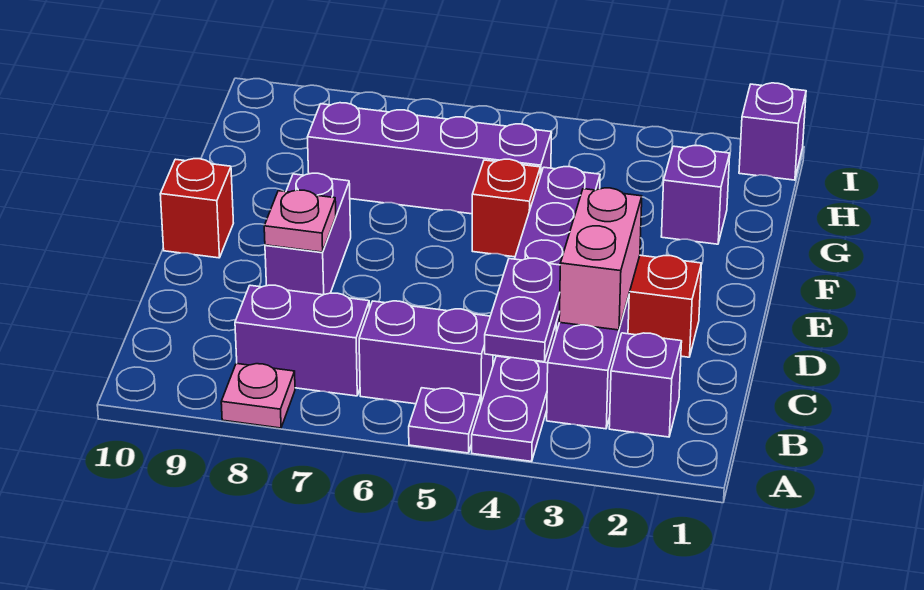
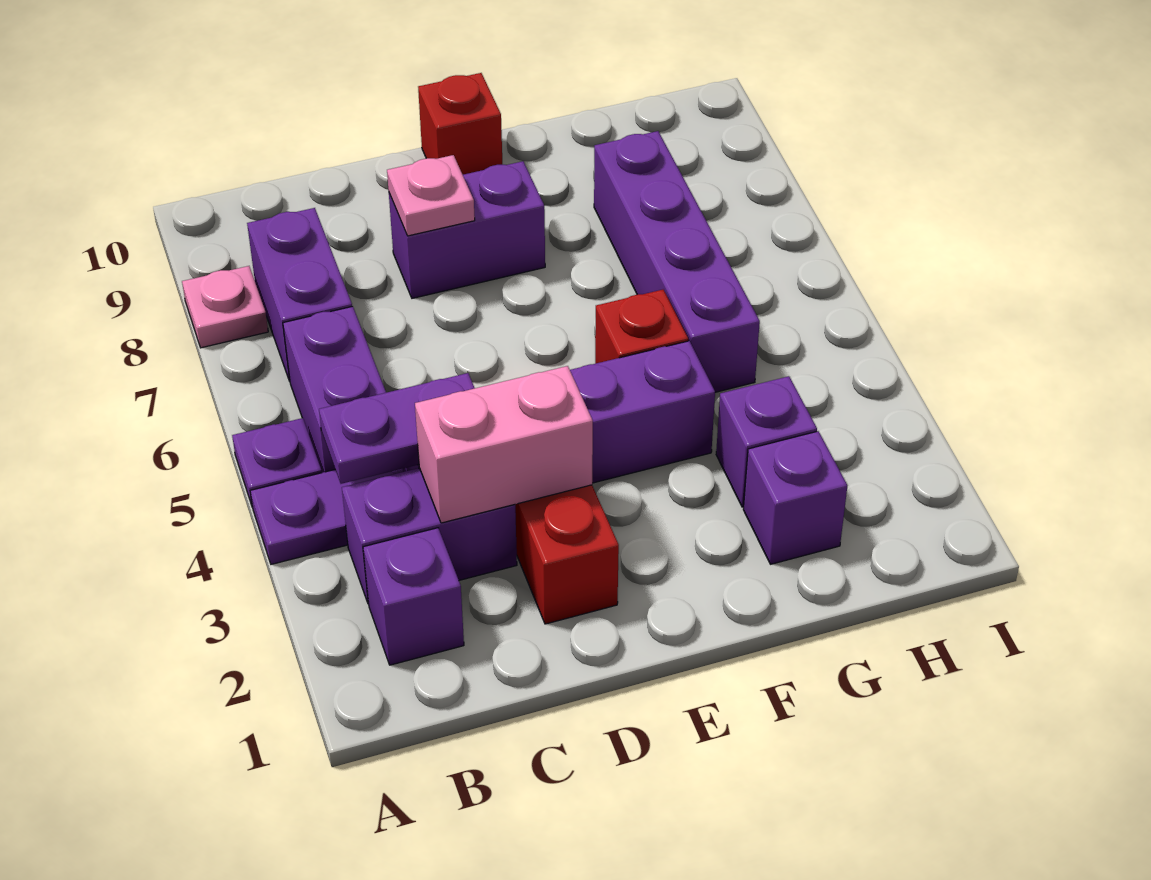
purple 1x1 brick [739,83,806,180] -> purple 1x1 brick moved to [716,376,817,507]

